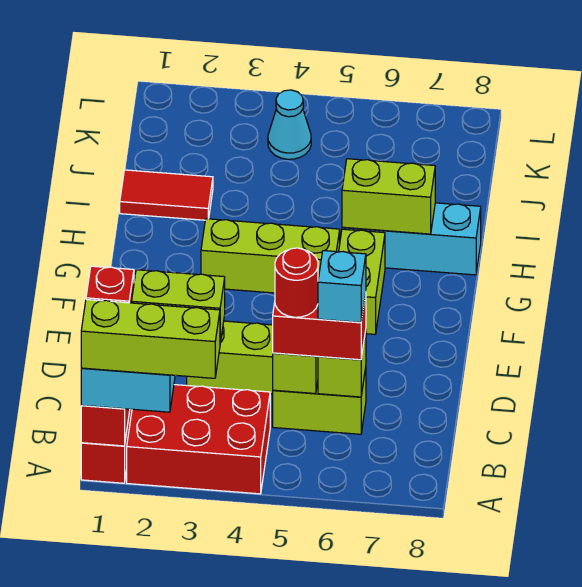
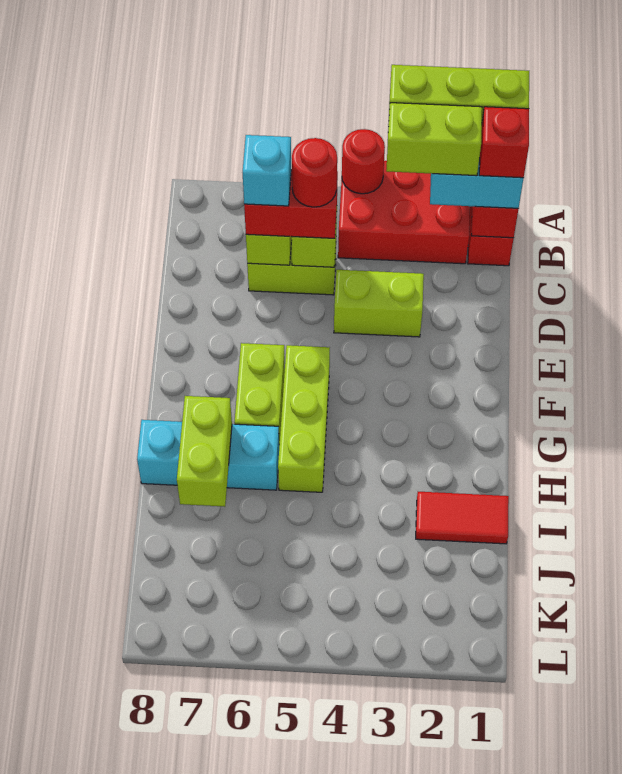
none -> red 1x1 round brick [342,129,385,194]
lime 1x3 brick [201,219,340,293] -> lime 1x3 brick turned to [278,345,330,492]
lime 1x2 brick [342,159,435,234] -> lime 1x2 brick turned to [177,396,232,507]
cyan 1x1 cone [268,90,311,159] -> none

